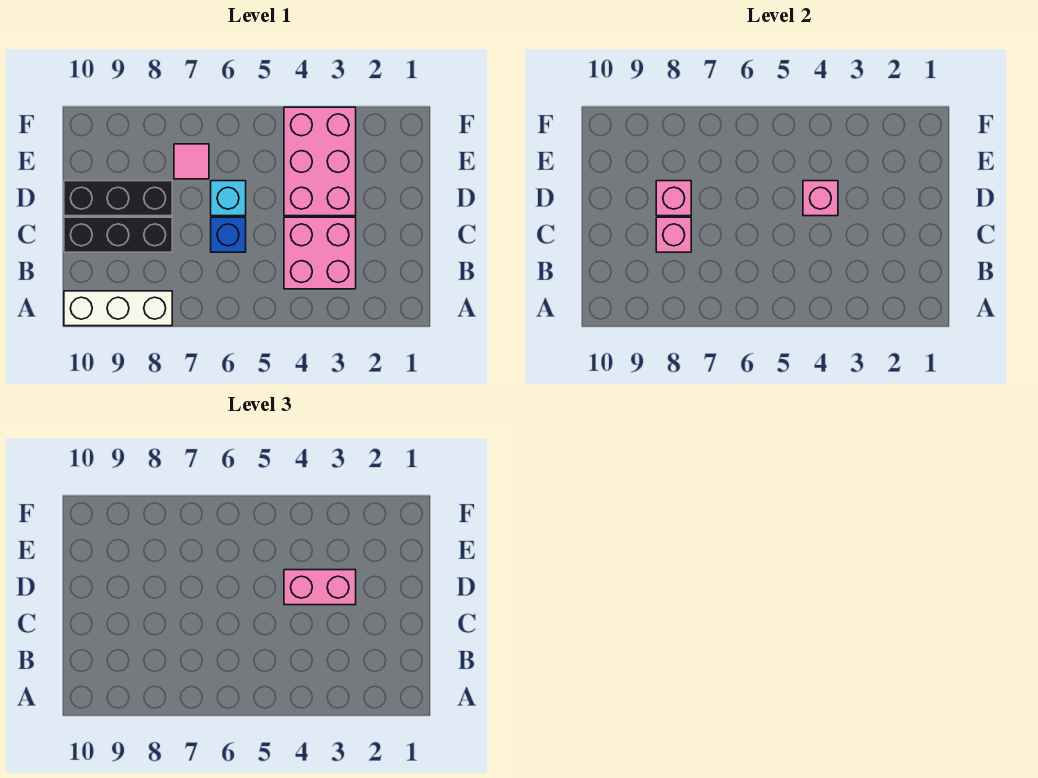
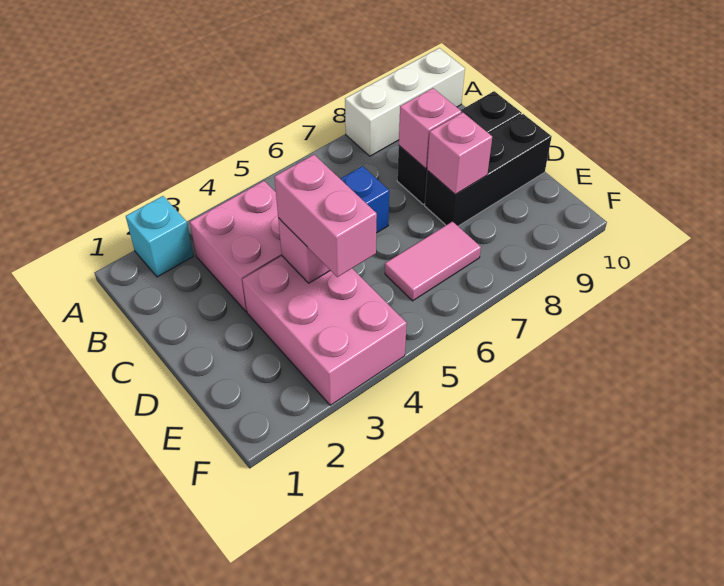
pink 1x2 brick [284,570,356,605] -> pink 1x2 brick turned to [274,155,377,277]
cyan 1x1 brick [211,181,246,216] -> cyan 1x1 brick moved to [126,196,193,277]
pink 1x1 tile [174,144,209,179] -> pink 1x2 tile [385,221,481,301]

